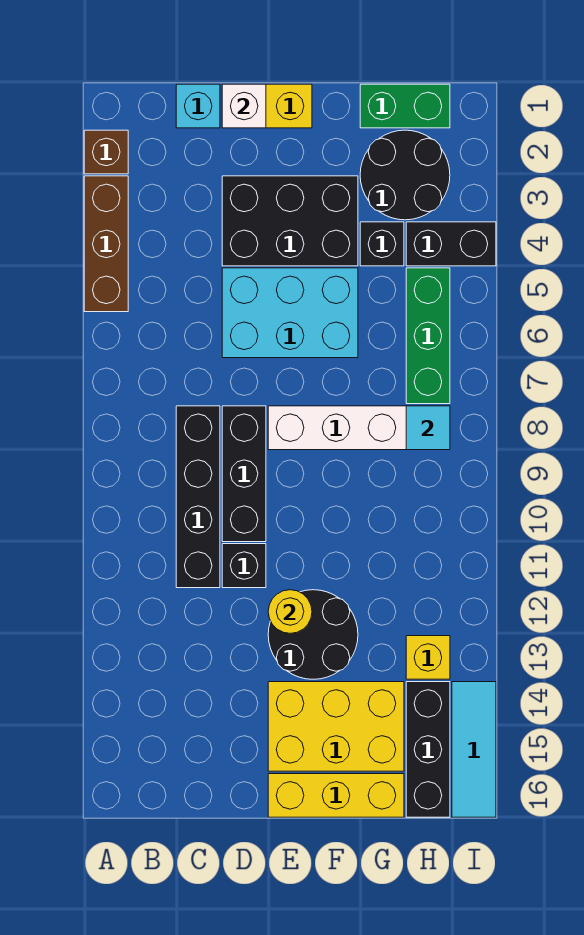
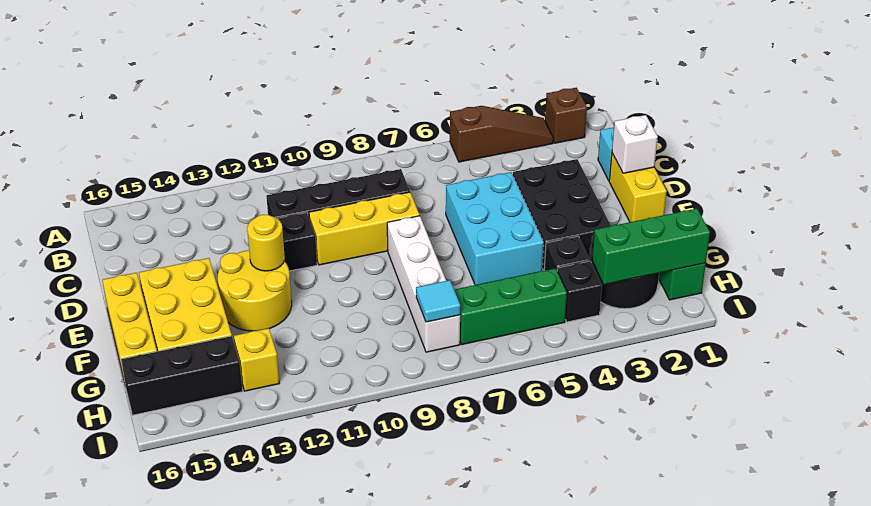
brown 1x3 brick [84,176,128,312] -> brown 1x3 slope [450,106,554,162]
black 1x3 brick [222,406,266,542] -> yellow 1x3 brick [309,192,420,265]
black 2x2 round brick [268,590,358,679] -> yellow 2x2 round brick [218,250,292,331]
none -> green 1x3 brick [592,209,710,284]
black 1x2 brick [406,222,496,266] -> black 1x1 brick [557,261,602,322]
cyan 1x3 tile [452,682,496,817] -> none

